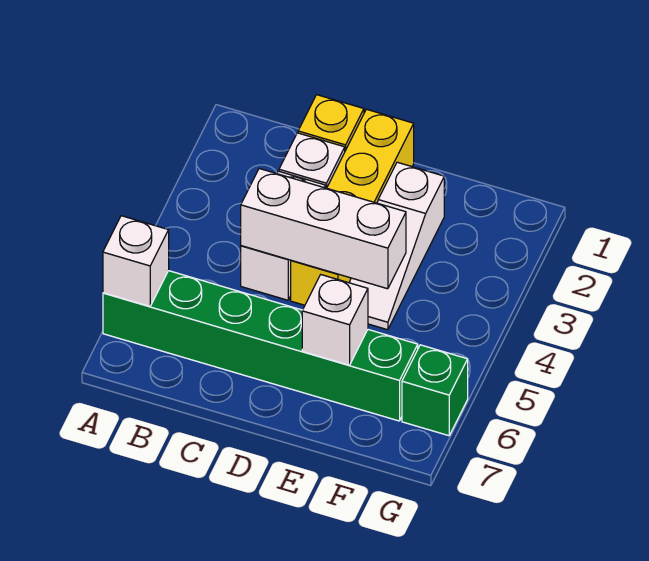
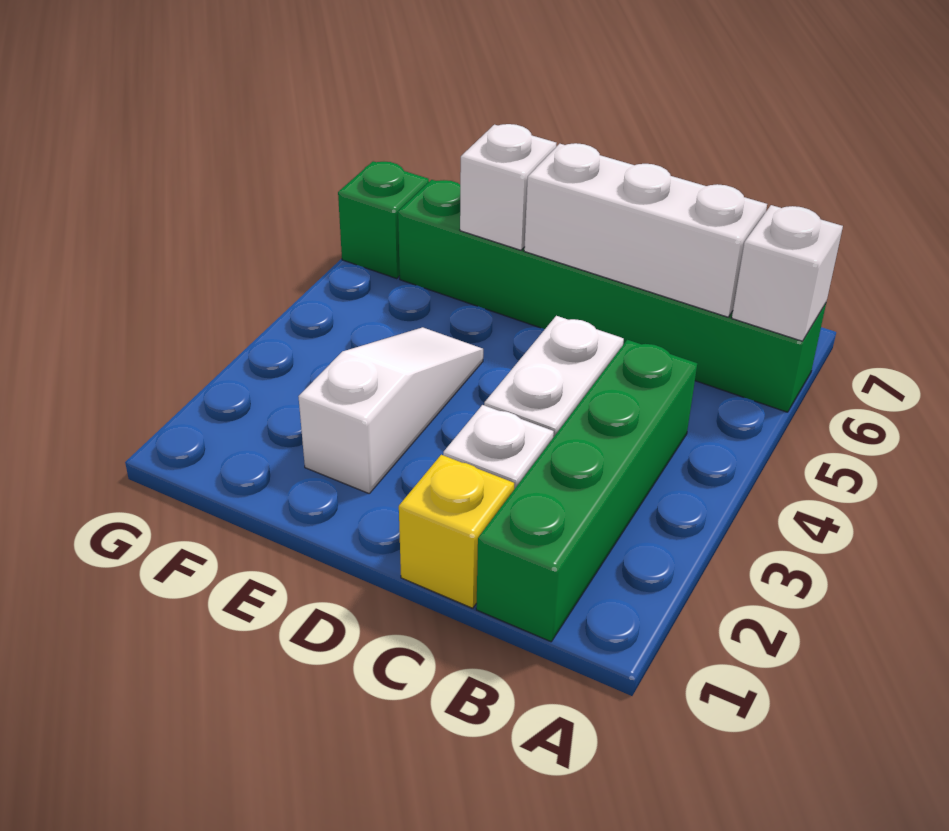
none -> green 1x4 brick [476,340,697,642]
white 1x3 brick [241,169,406,289] -> white 1x3 brick moved to [524,143,767,317]
yellow 1x4 brick [291,109,414,305] -> none

